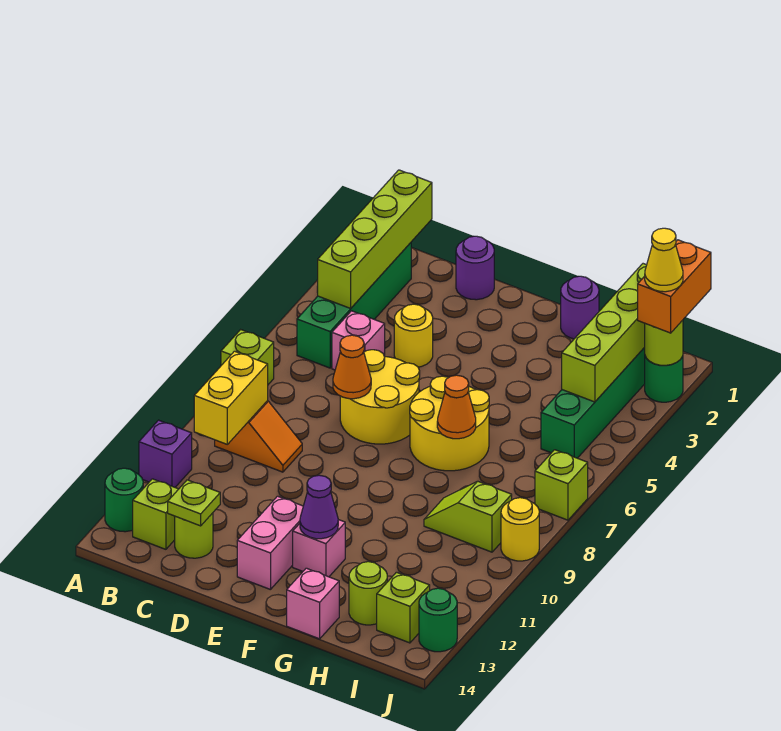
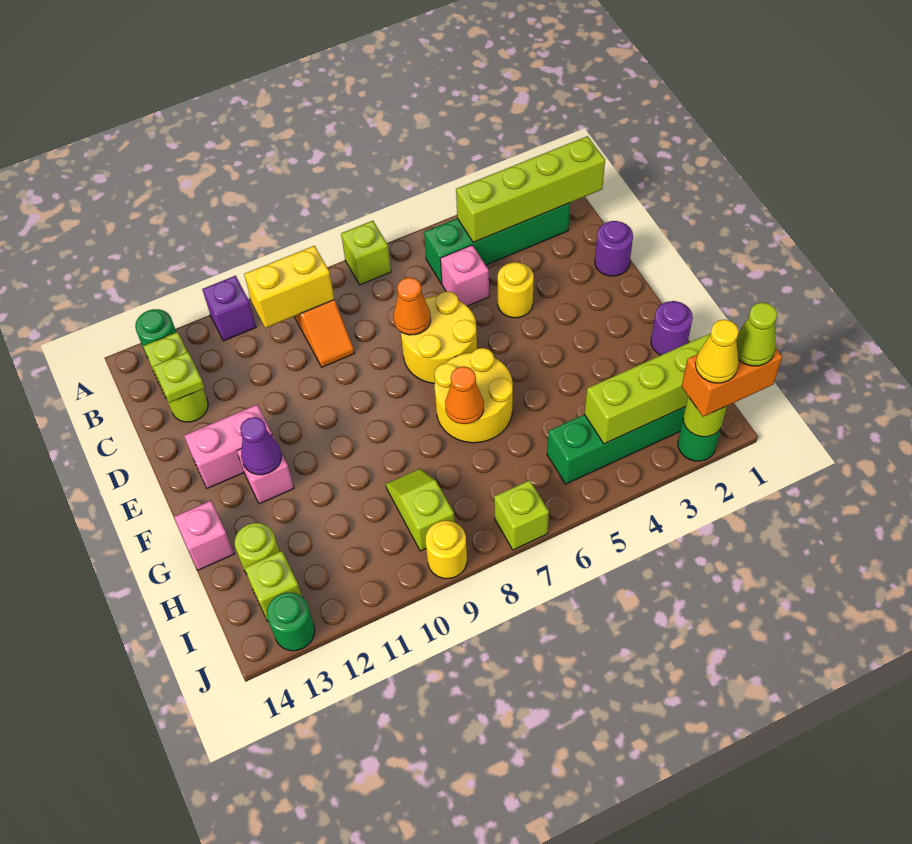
none -> lime 1x1 cone [736,302,777,366]

